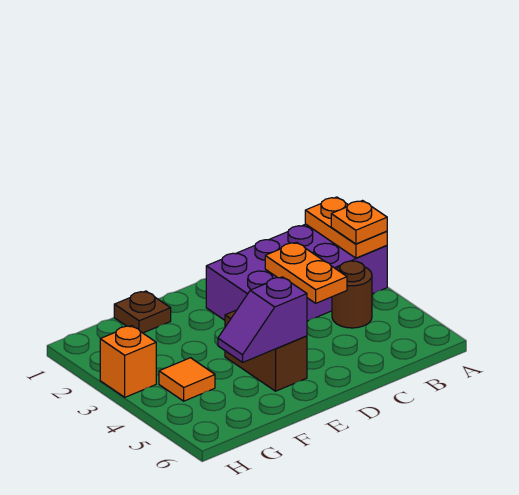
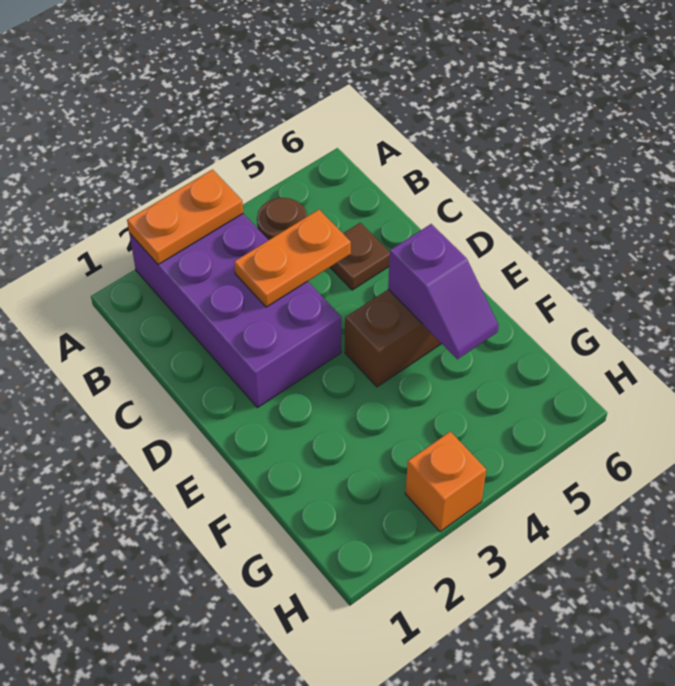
orange 1x1 plate [331,201,387,244] -> none
brown 1x1 plate [114,291,171,333] -> brown 1x1 plate moved to [330,223,390,290]
orange 1x1 tile [159,358,215,401] -> none

